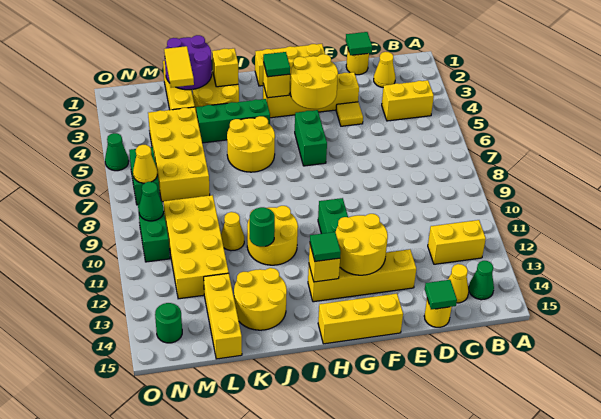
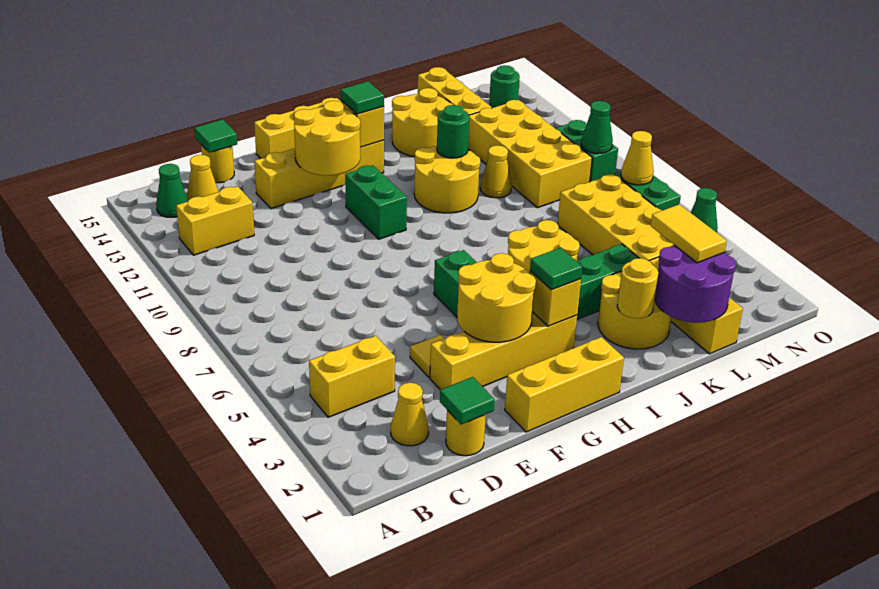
yellow 1x1 brick [212,48,238,87] -> yellow 1x1 round brick [617,258,658,318]

